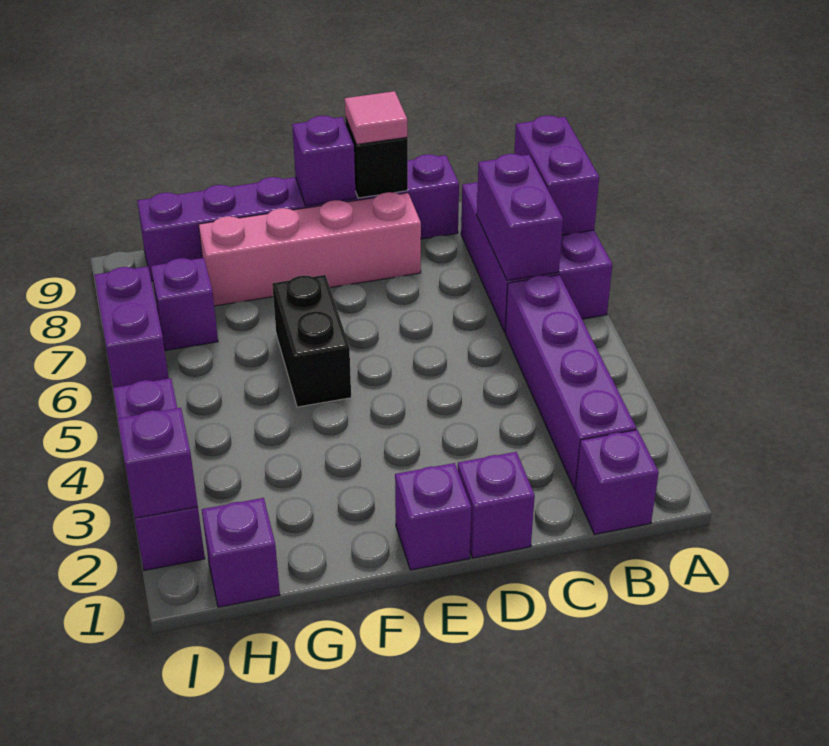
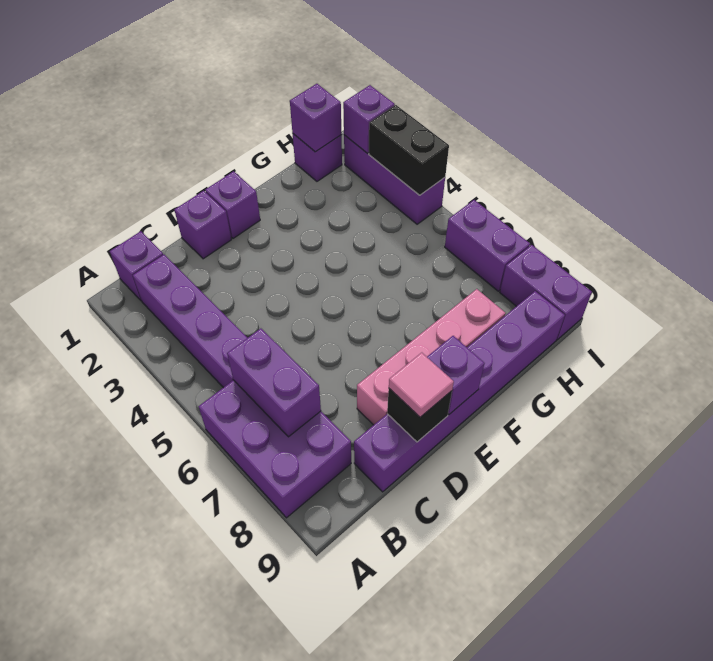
purple 1x2 brick [514,115,599,235] -> purple 1x2 brick moved to [500,245,592,340]
black 1x2 brick [272,275,351,407] -> black 1x2 brick moved to [369,105,449,195]
purple 1x1 brick [151,258,218,351] -> purple 1x1 brick moved to [290,84,342,152]

